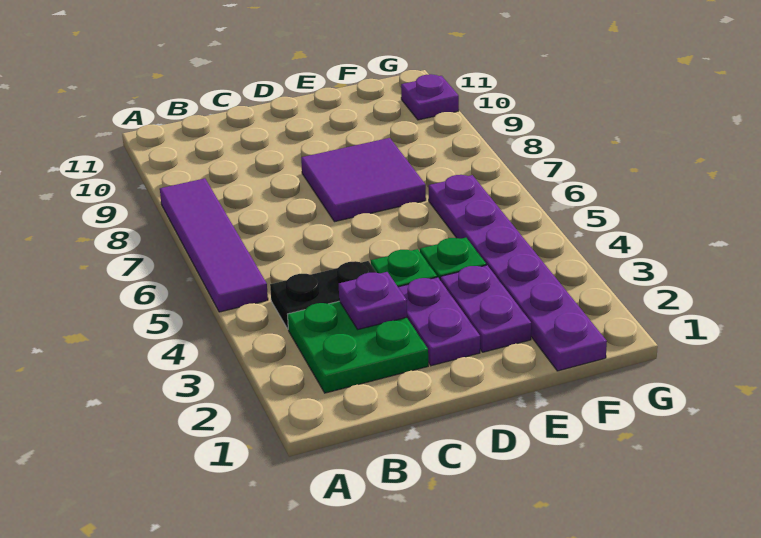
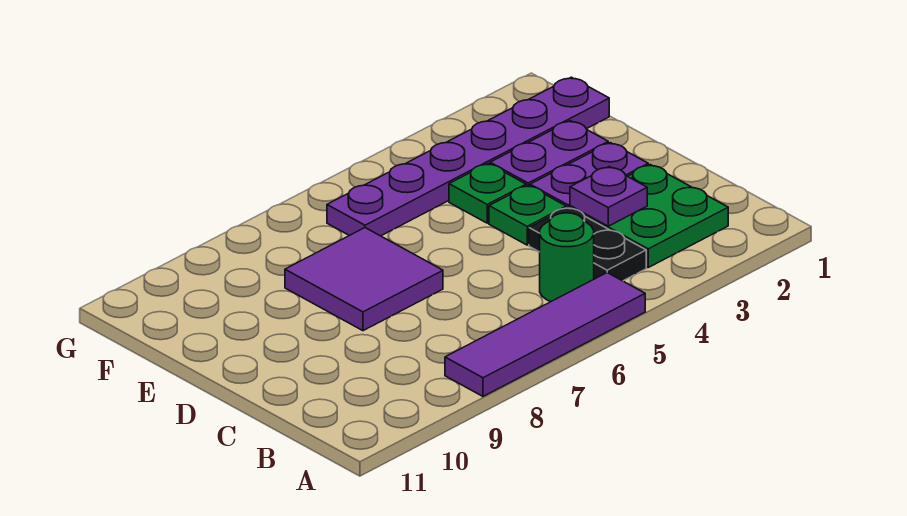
none -> green 1x1 round brick [540,213,594,301]
purple 1x1 plate [401,74,459,120] -> none

